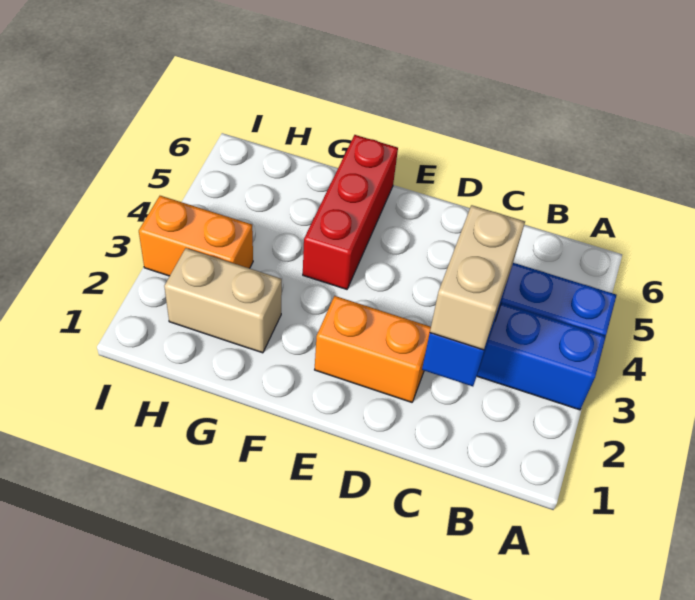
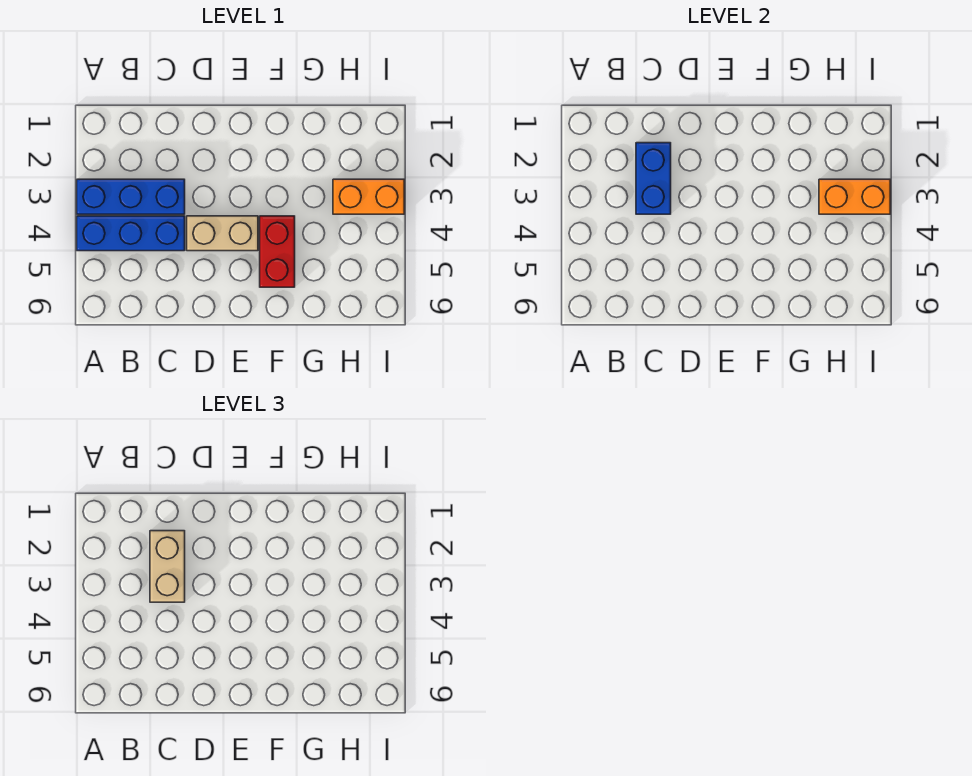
orange 1x2 brick [315,296,431,402] -> orange 1x2 brick moved to [819,179,890,214]
red 1x3 brick [303,135,398,289] -> red 1x2 brick [260,216,295,287]
tan 1x2 brick [164,248,282,353] -> tan 1x2 brick moved to [187,216,258,251]

